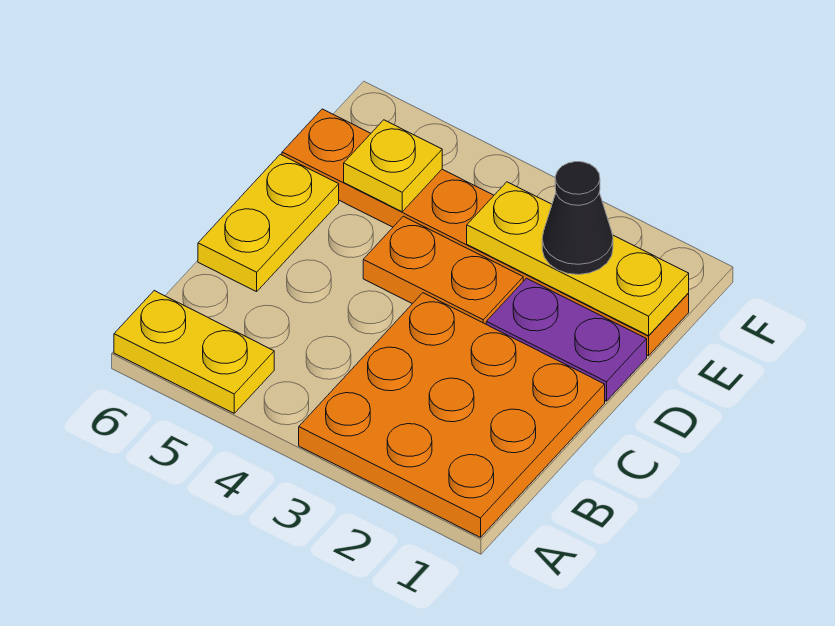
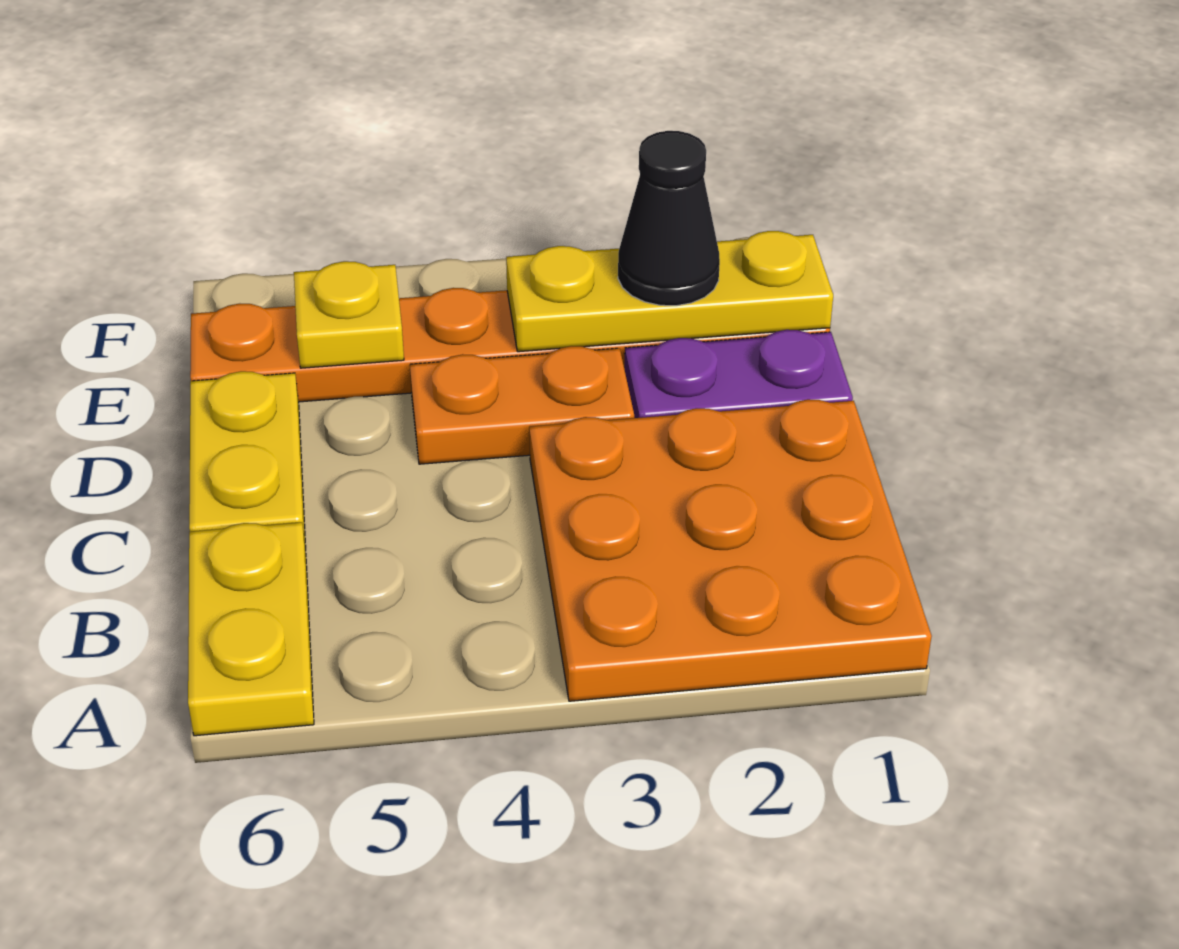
yellow 1x2 plate [114,291,274,413] -> yellow 1x2 plate turned to [188,522,314,736]

